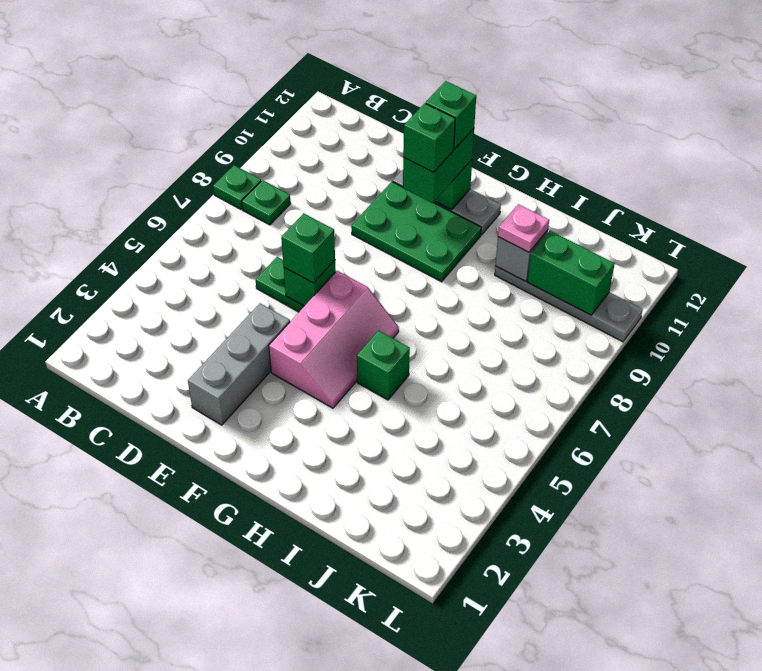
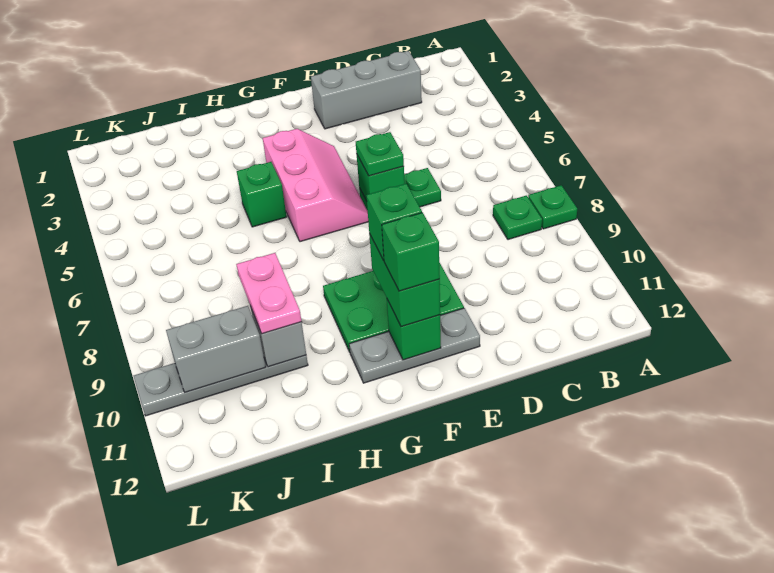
grey 1x3 brick [188,303,290,425] -> grey 1x3 brick turned to [311,51,422,129]
green 1x1 brick [281,213,335,283] -> green 1x1 plate [356,132,404,176]
pink 2x3 slope [269,271,399,408] -> pink 2x3 slope turned to [263,129,368,242]
pink 1x1 plate [498,204,549,252] -> pink 1x2 plate [236,253,301,334]
green 1x2 brick [528,231,615,315] -> grey 1x2 brick [166,306,266,392]

